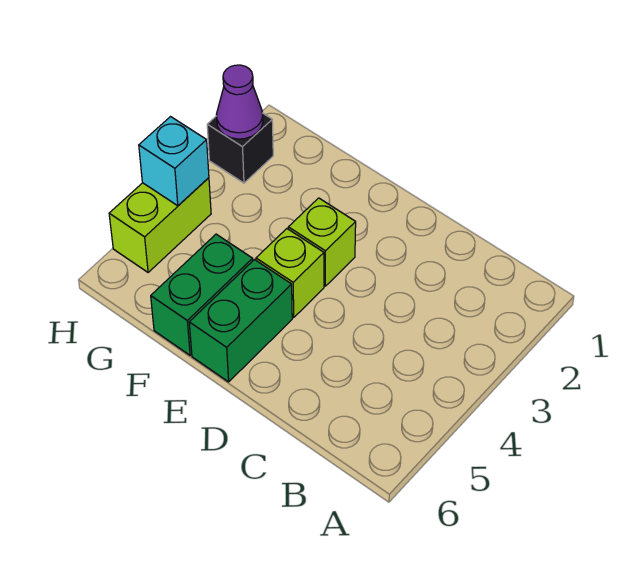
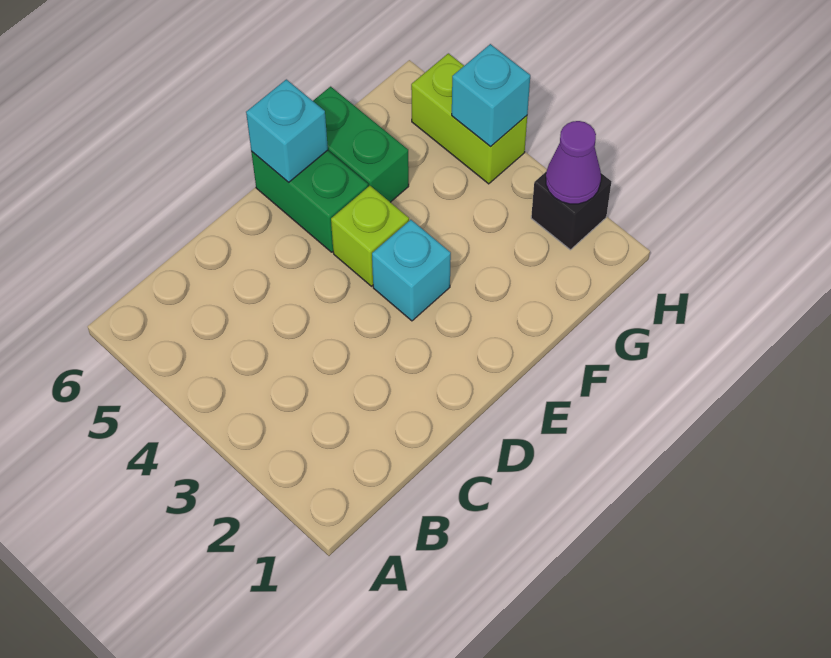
lime 1x1 brick [288,198,356,286] -> cyan 1x1 brick [372,220,451,321]
none -> cyan 1x1 brick [246,79,328,182]

